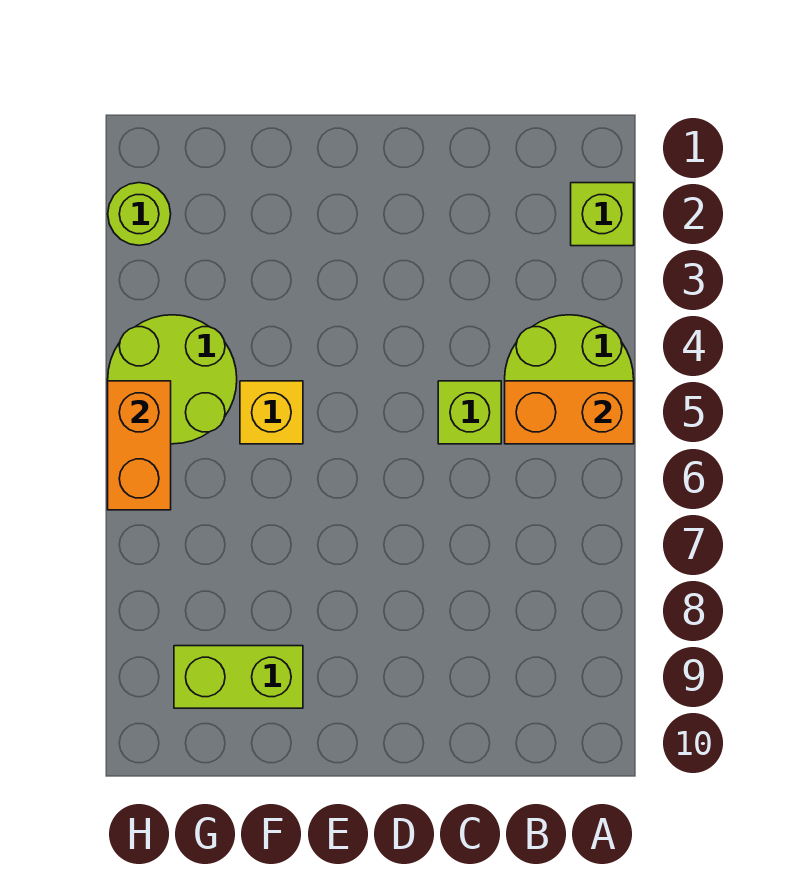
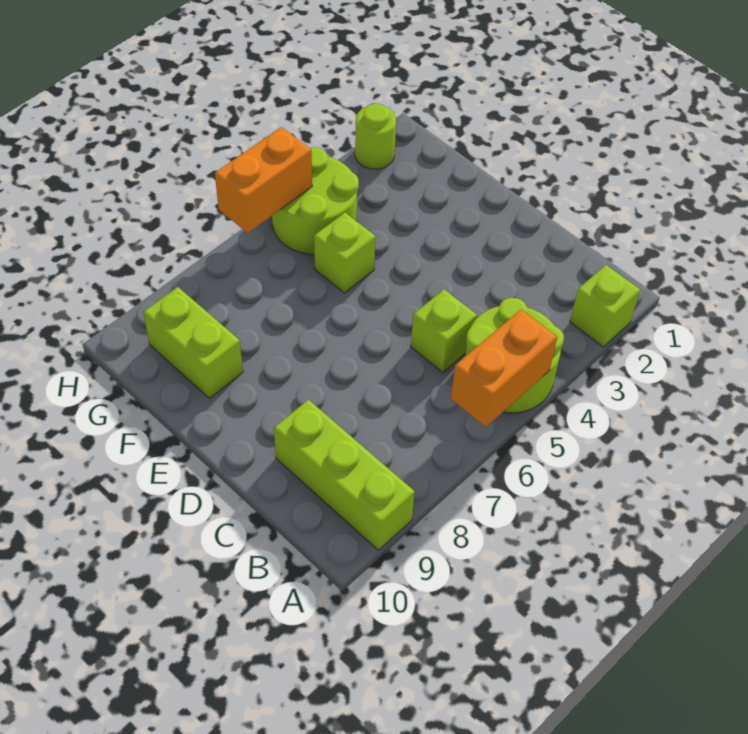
orange 1x2 brick [505,381,634,444] -> orange 1x2 brick turned to [451,309,557,427]
none -> lime 1x3 brick [274,400,415,550]
yellow 1x1 brick [240,381,303,444] -> lime 1x1 brick [314,213,376,293]

